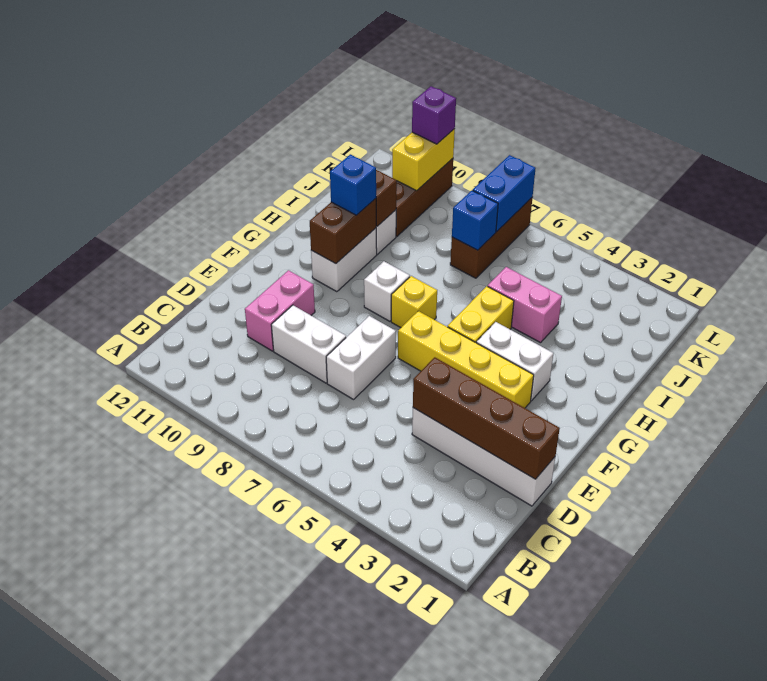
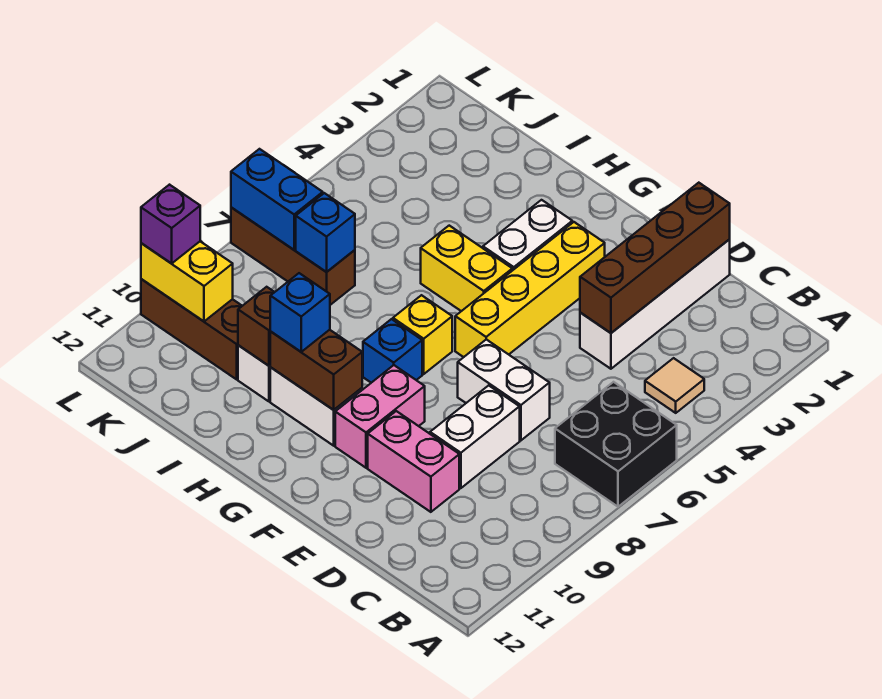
none -> black 2x2 brick [555,382,677,507]
none -> tan 1x1 tile [645,358,704,413]
white 1x1 brick [364,261,410,321] -> blue 1x1 brick [363,319,422,383]
pink 1x2 brick [488,267,562,343] -> pink 1x2 brick moved to [335,365,425,468]

